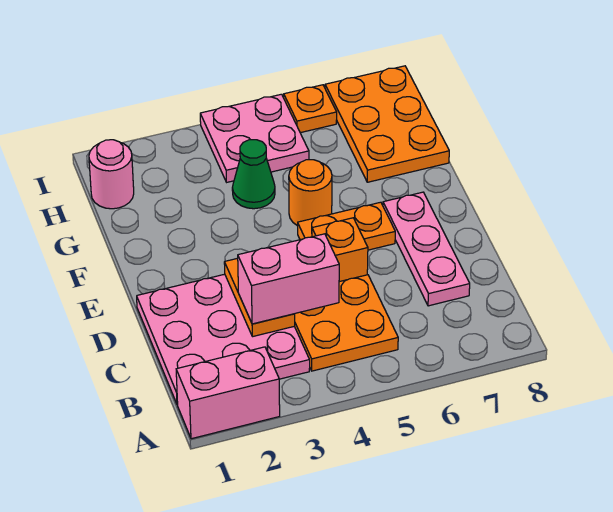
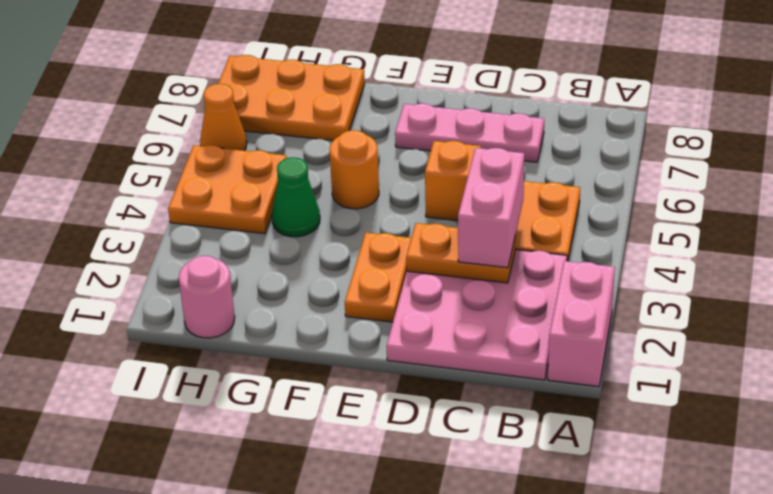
orange 1x2 plate [298,202,395,250] -> orange 1x2 plate moved to [345,233,411,322]
pink 2x2 plate [200,94,309,182] -> orange 2x2 plate [168,145,287,234]
orange 1x1 plate [284,85,337,133] -> orange 1x1 cone [200,84,247,151]

